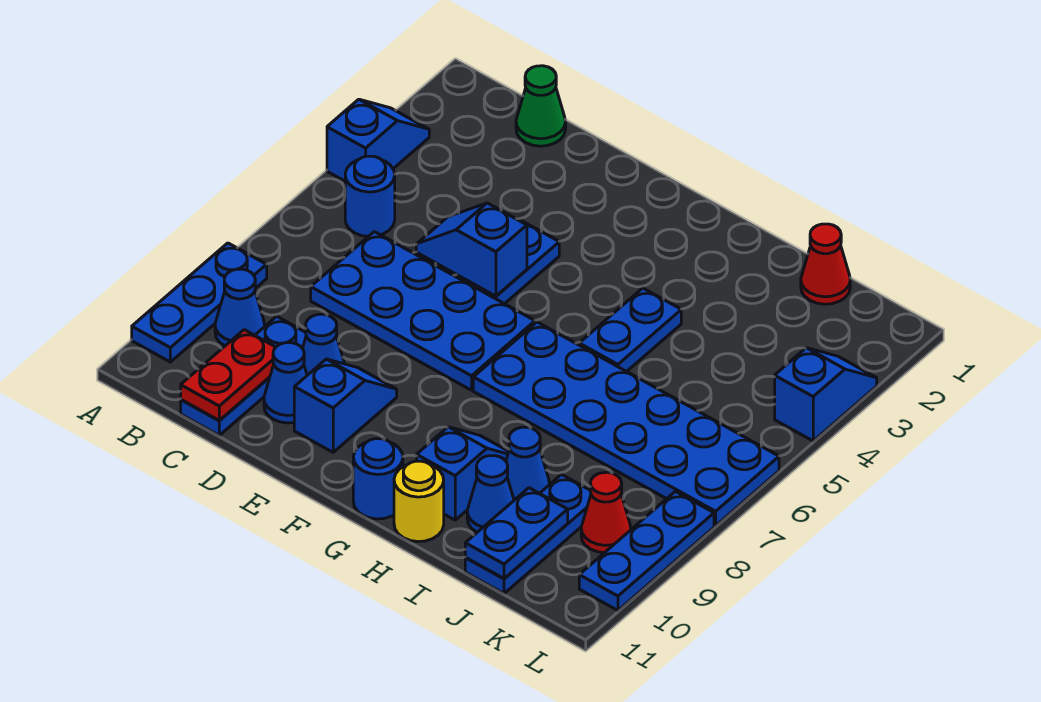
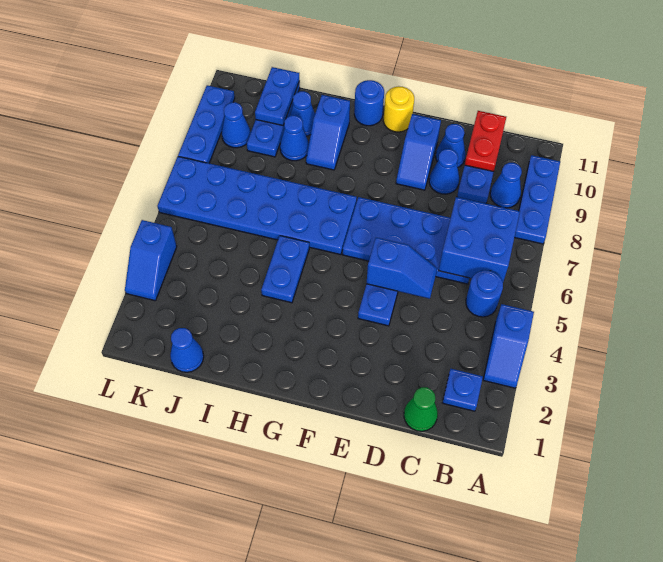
none -> blue 1x1 plate [442,369,483,411]
none -> blue 2x2 brick [439,197,520,282]
yellow 1x1 round brick [394,461,444,542] -> yellow 1x1 round brick moved to [383,87,414,132]
red 1x1 cone [801,224,850,304] -> blue 1x1 cone [170,328,204,372]
red 1x1 cone [581,472,631,553] -> blue 1x1 cone [222,102,251,148]

